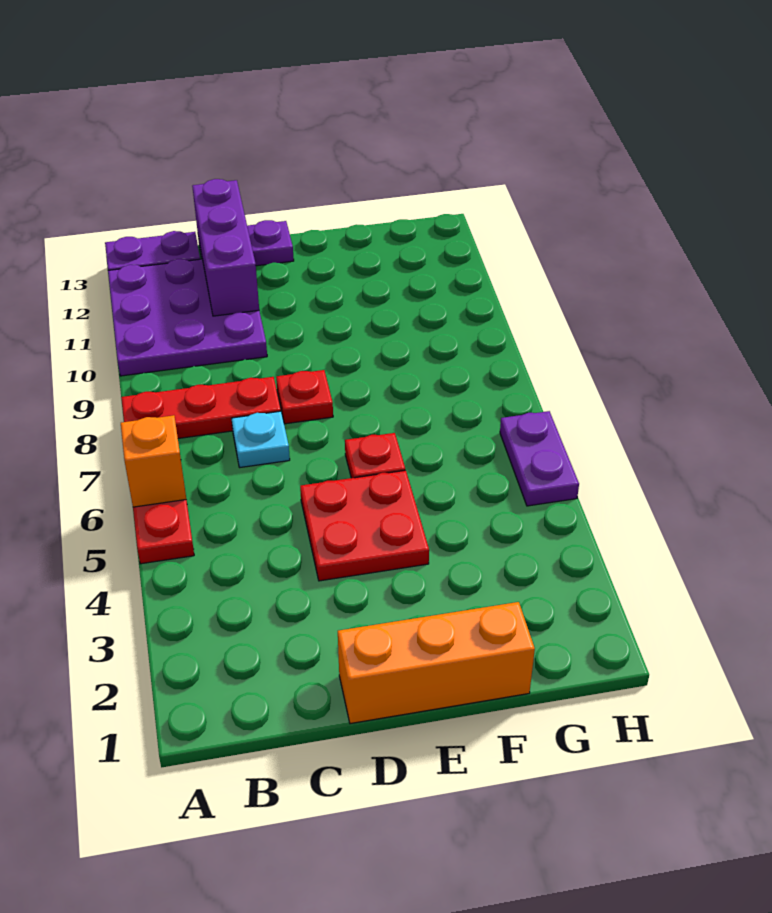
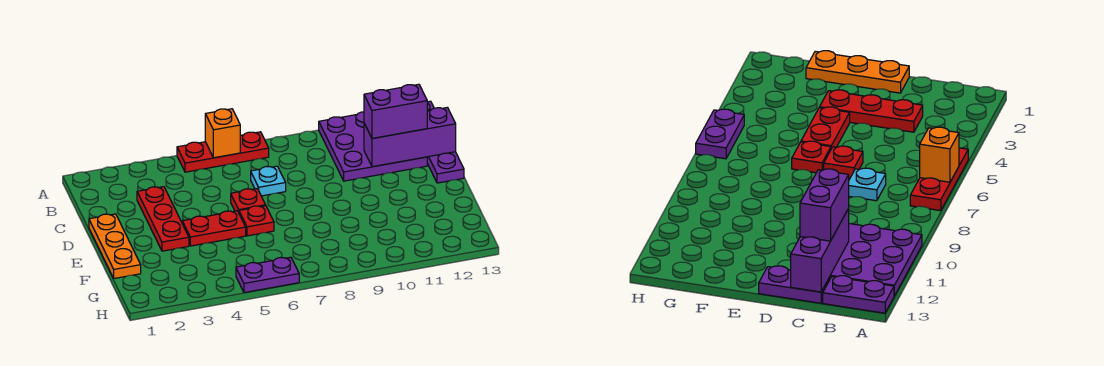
red 1x3 plate [121,377,281,438] -> red 1x3 plate moved to [137,187,189,251]
none -> purple 1x2 brick [364,84,427,138]
orange 1x3 brick [338,602,535,724] -> orange 1x3 plate [89,214,141,278]
red 2x2 plate [300,470,429,581] -> red 1x2 plate [182,211,246,246]
red 1x1 plate [276,370,333,424] -> red 1x1 plate moved to [231,189,266,212]

